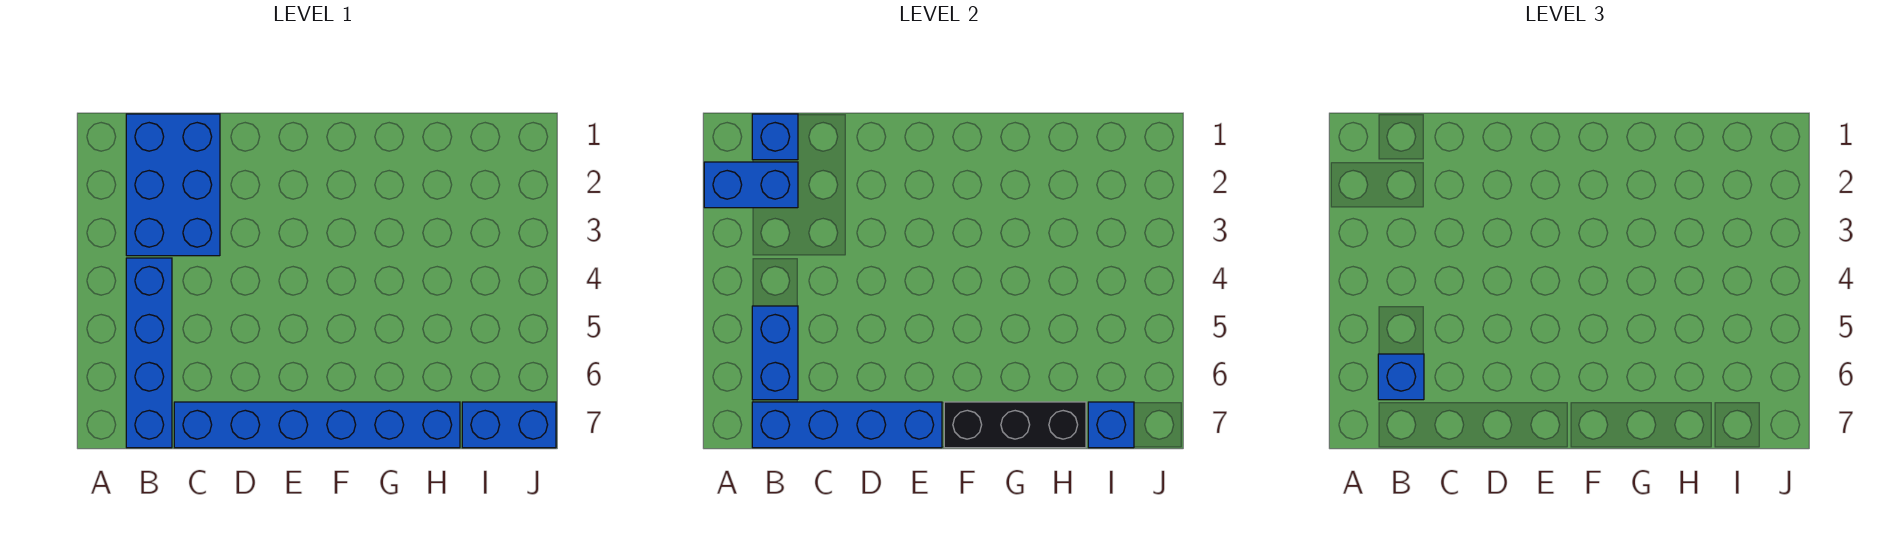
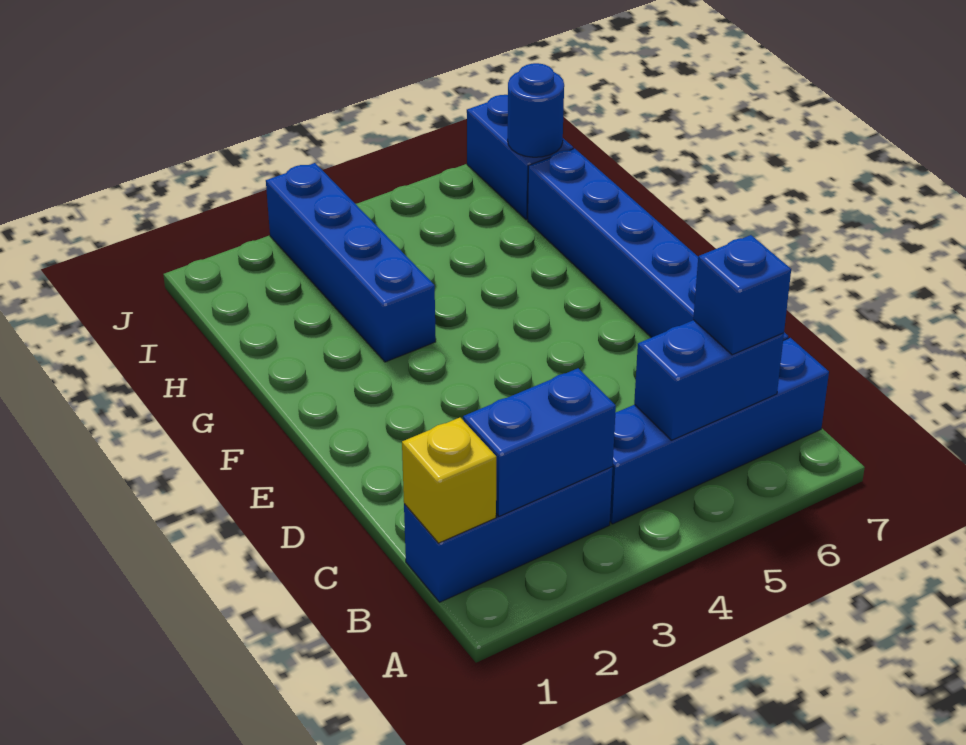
blue 1x2 brick [704,162,798,208] -> blue 1x2 brick turned to [463,368,616,516]
blue 2x3 brick [126,114,220,256] -> blue 1x3 brick [404,467,613,602]
blue 1x1 brick [752,114,798,160] -> yellow 1x1 brick [402,418,496,543]
blue 1x4 brick [752,402,942,448] -> blue 1x4 brick moved to [266,163,436,362]
black 1x3 brick [944,402,1086,448] -> none
blue 1x1 brick [1088,402,1134,448] -> blue 1x1 round brick [508,63,564,157]

